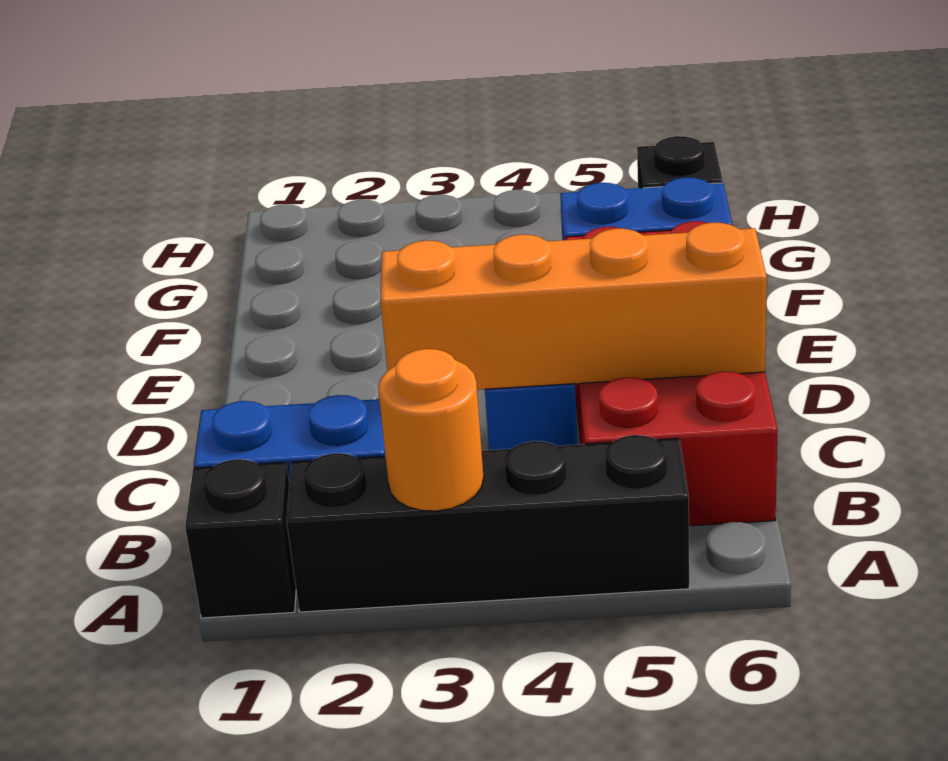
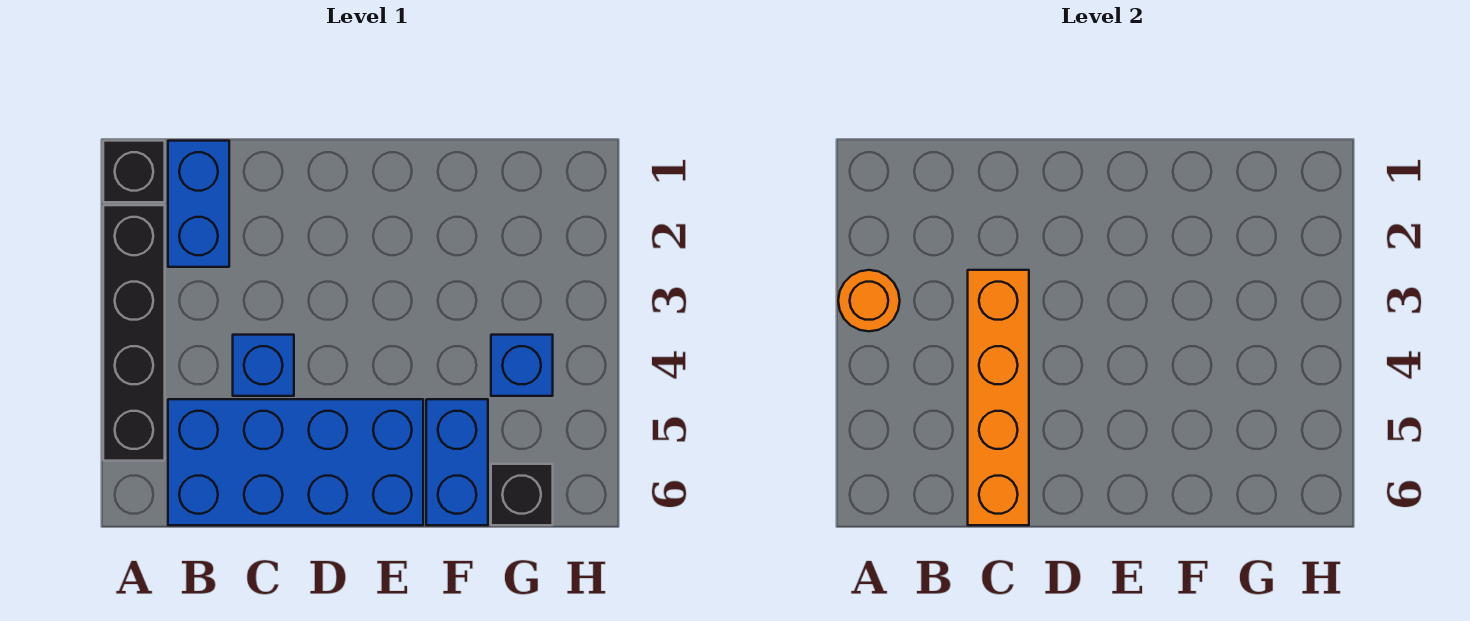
red 2x4 brick [565,221,778,526] -> blue 2x4 brick [168,399,423,525]
none -> blue 1x1 brick [491,335,553,396]

